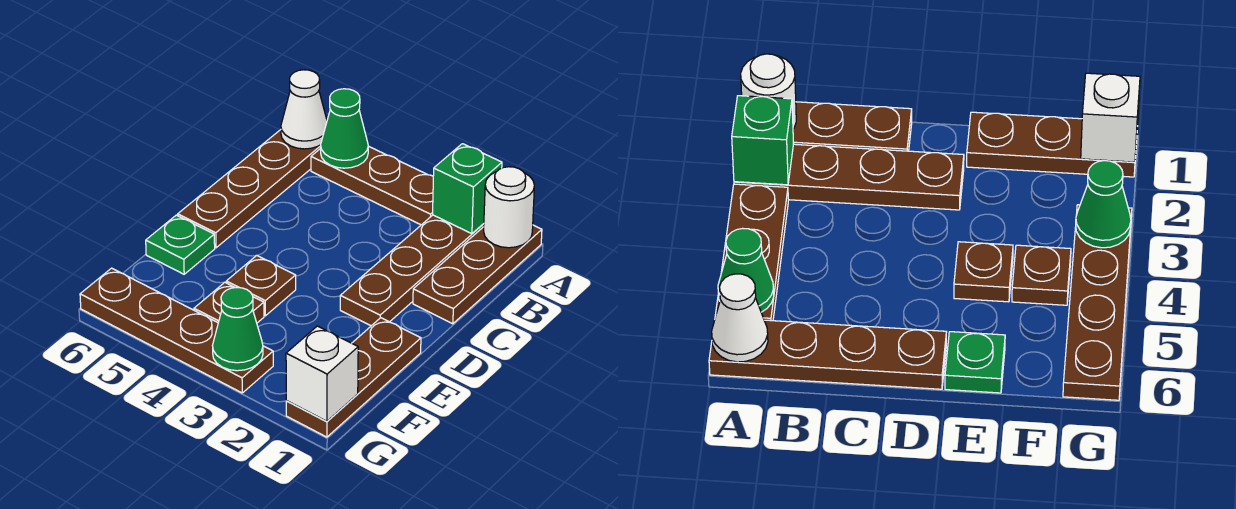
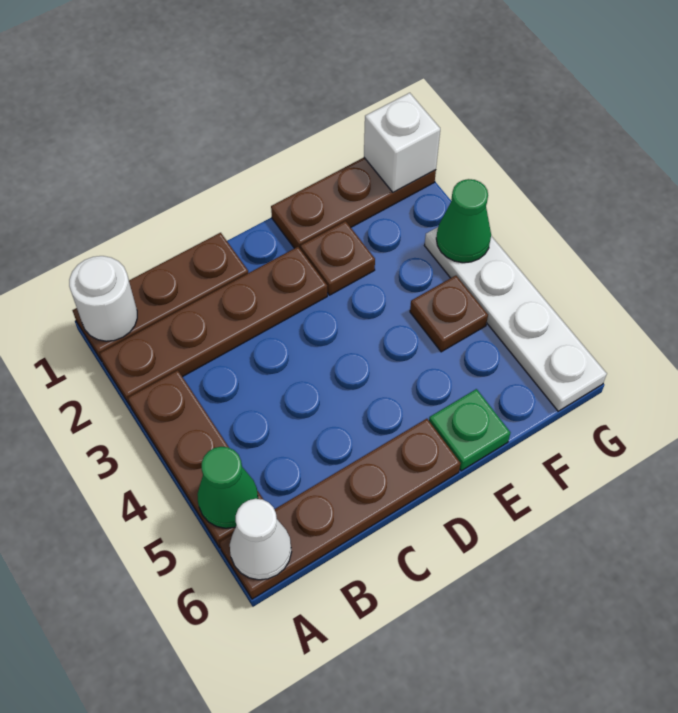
green 1x1 brick [433,144,502,234] -> none
brown 1x1 plate [226,255,296,316] -> brown 1x1 plate moved to [301,221,375,295]
brown 1x4 plate [80,268,273,393] -> white 1x4 plate [425,227,607,411]

